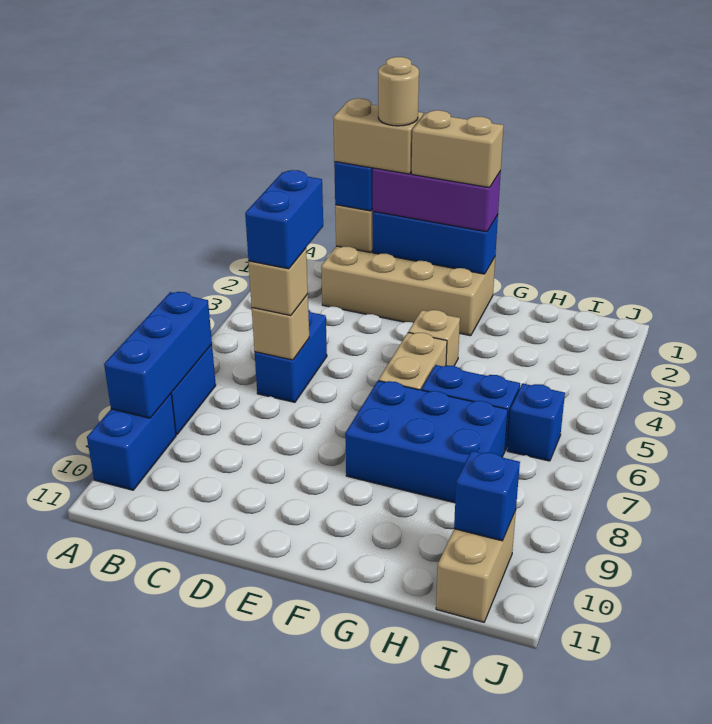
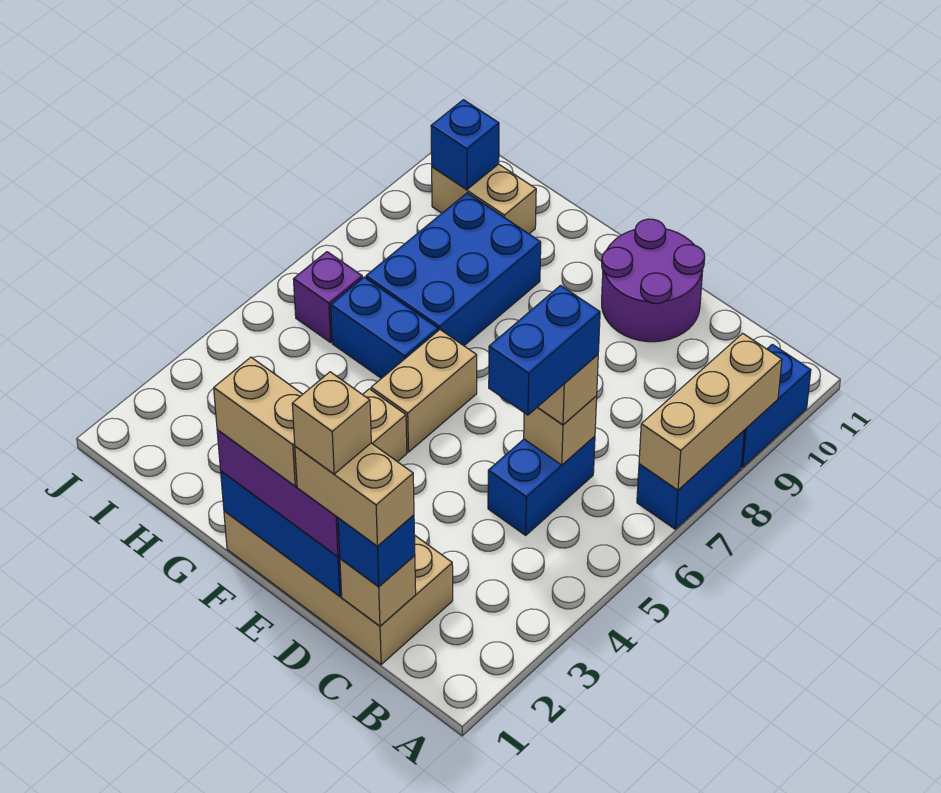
blue 1x3 brick [104,292,212,418] -> tan 1x3 brick [639,333,782,490]
tan 1x1 round brick [378,57,419,126] -> tan 1x1 brick [292,372,371,474]
none -> purple 2x2 round brick [602,219,705,342]
blue 2x3 brick [345,381,508,503] -> blue 2x3 brick turned to [366,193,541,346]
blue 1x1 brick [507,384,565,461] -> purple 1x1 brick [294,252,362,342]
tan 1x2 brick [436,510,516,622] -> tan 1x2 brick turned to [432,164,536,234]

